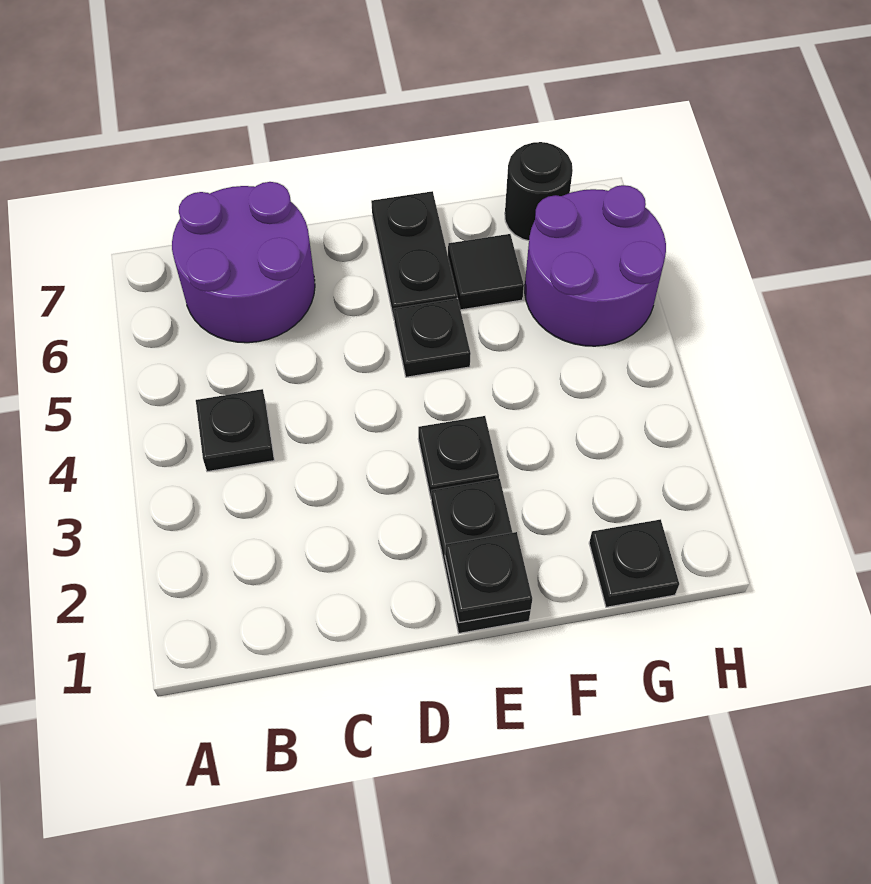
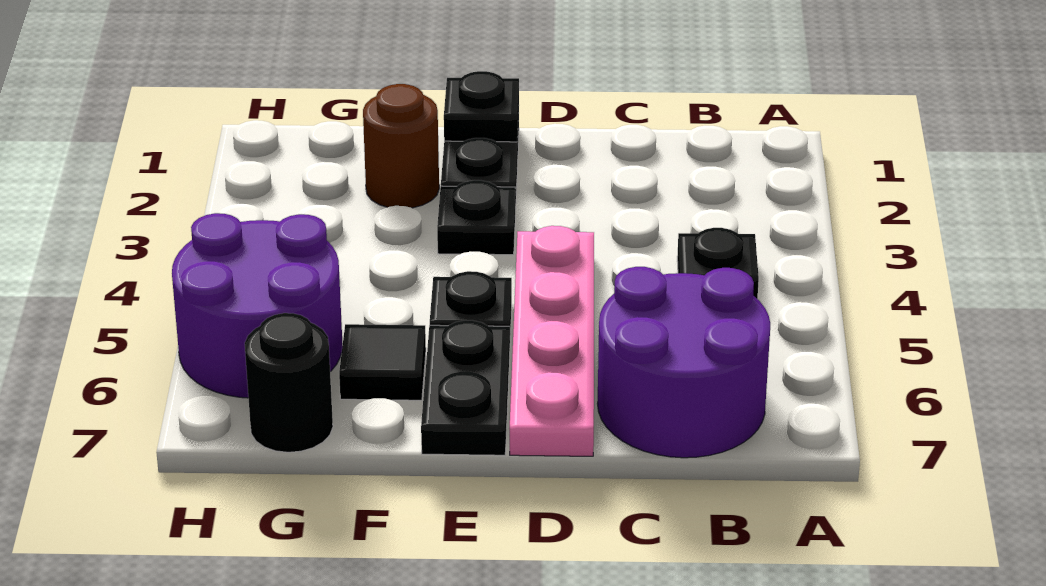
none -> pink 1x4 plate [510,226,594,456]
none -> brown 1x1 round brick [363,84,439,208]
black 1x1 plate [589,519,679,607] -> none

